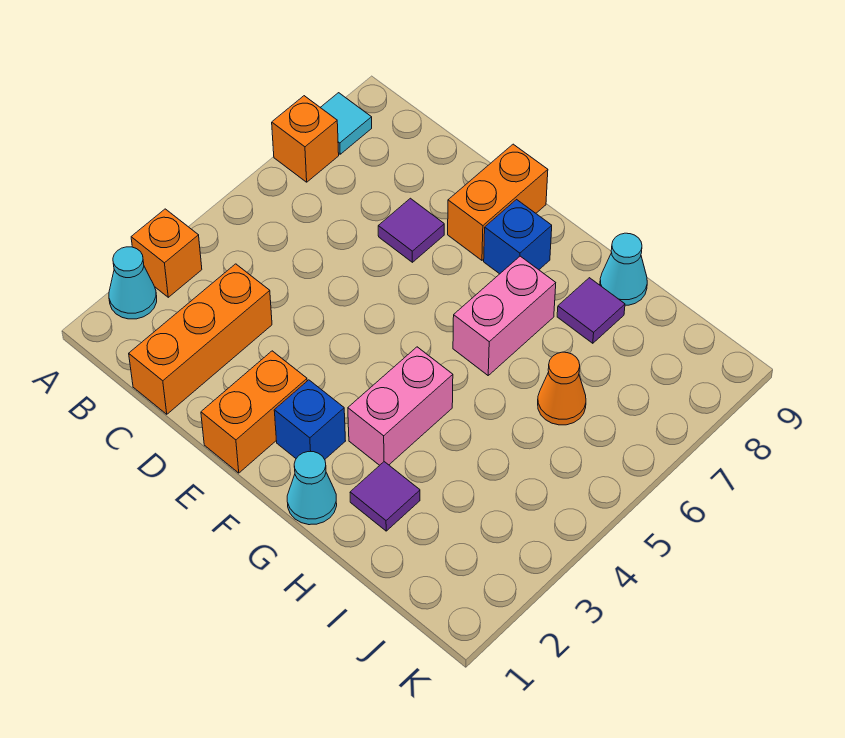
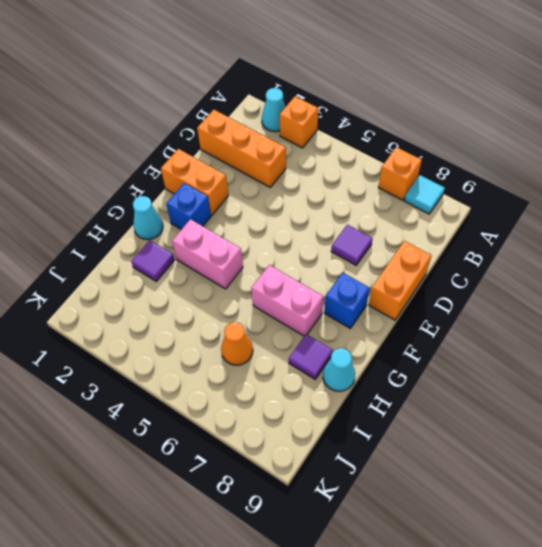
orange 1x2 brick [448,144,548,260] -> orange 1x2 brick turned to [369,241,431,320]

